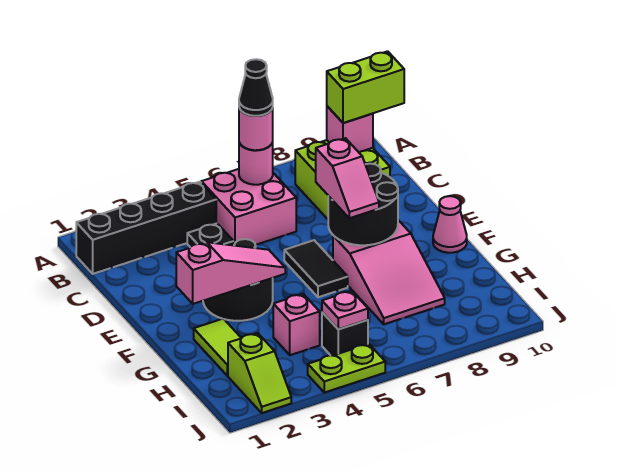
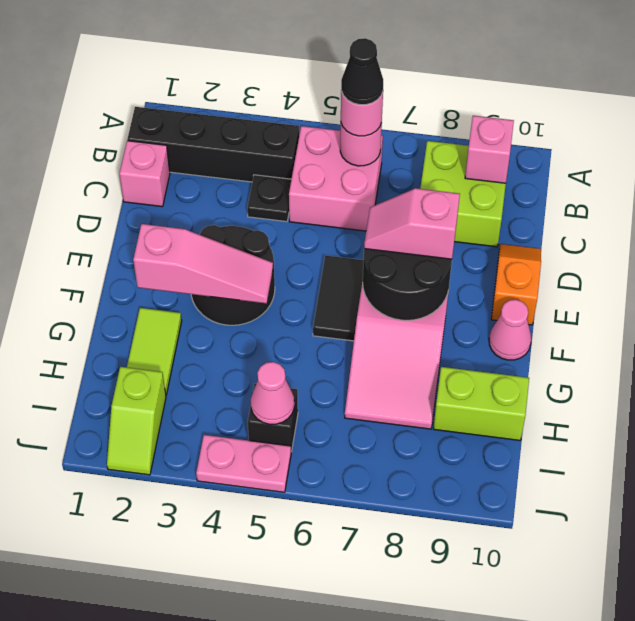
lime 1x2 brick [327,51,404,123] -> lime 1x2 brick moved to [434,367,529,440]
none -> orange 1x2 slope [491,244,541,325]
pink 1x2 slope [316,138,379,218] -> pink 1x2 slope turned to [364,188,460,259]
pink 1x1 brick [273,294,320,355] -> pink 1x1 brick moved to [119,141,170,207]
pink 1x1 plate [322,291,368,329] -> pink 1x1 cone [251,362,294,424]
lime 1x2 plate [308,344,385,393] -> pink 1x2 plate [196,435,291,492]

